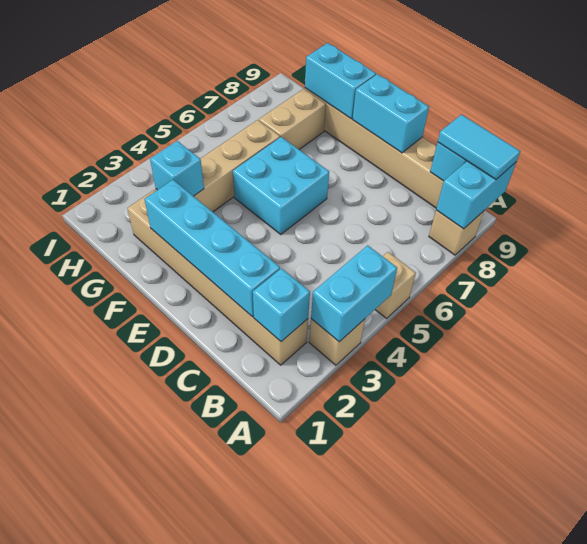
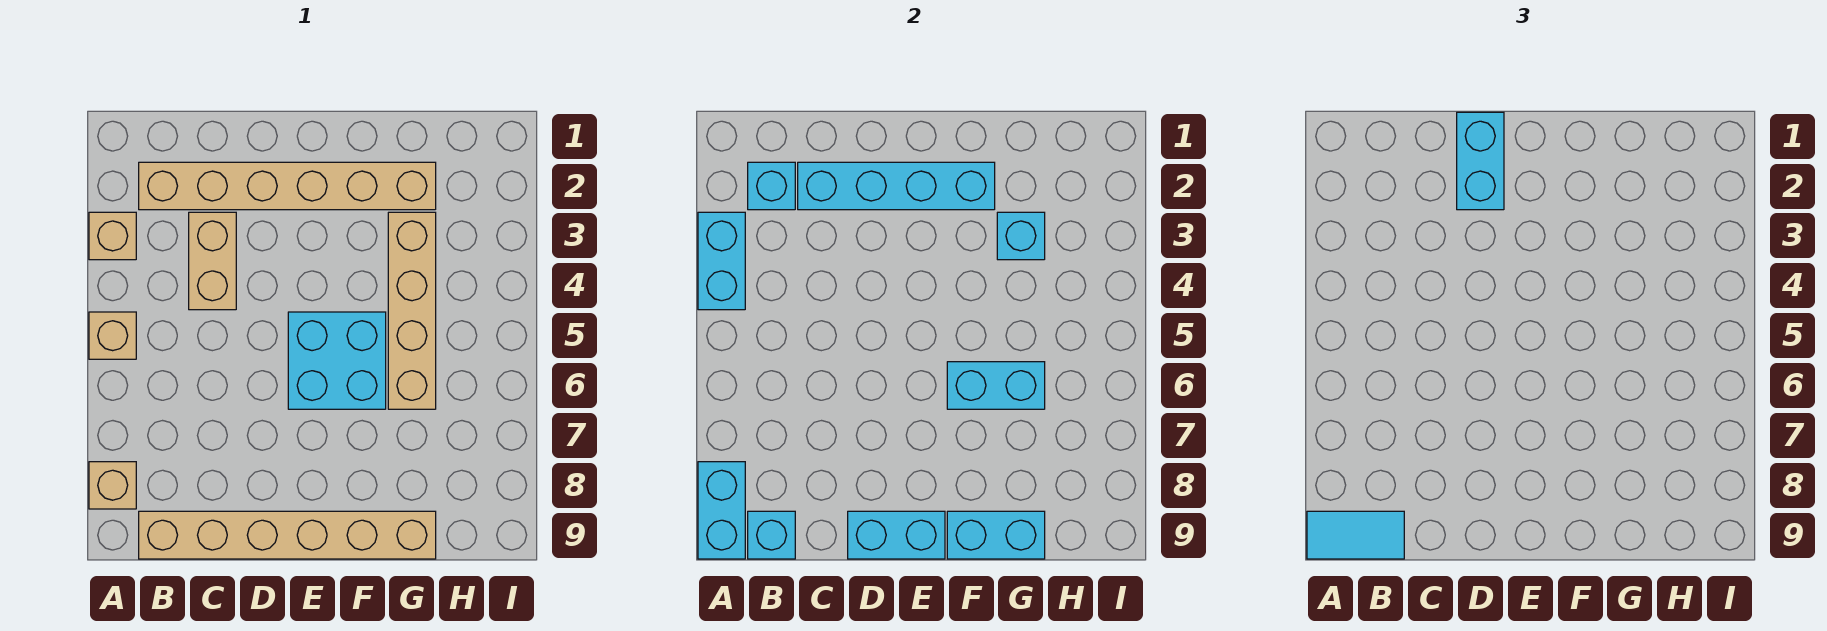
none -> cyan 1x2 brick [1457,112,1504,210]
none -> cyan 1x2 brick [947,362,1045,409]
tan 1x2 brick [259,89,326,149] -> tan 1x2 brick moved to [189,212,236,310]

